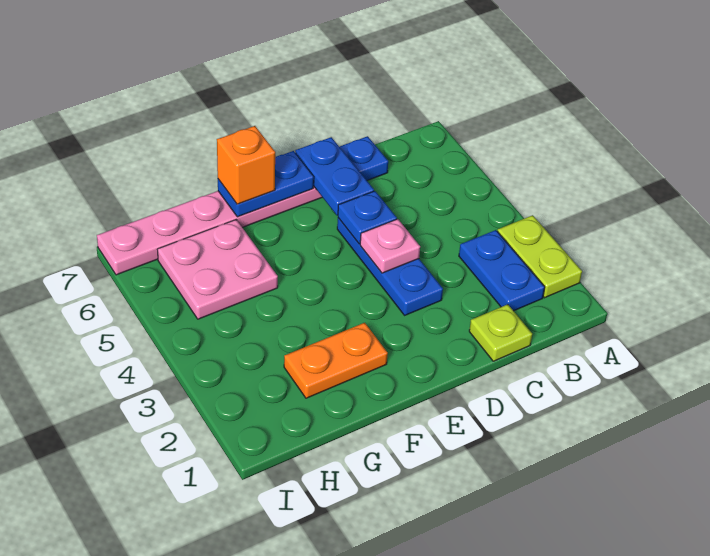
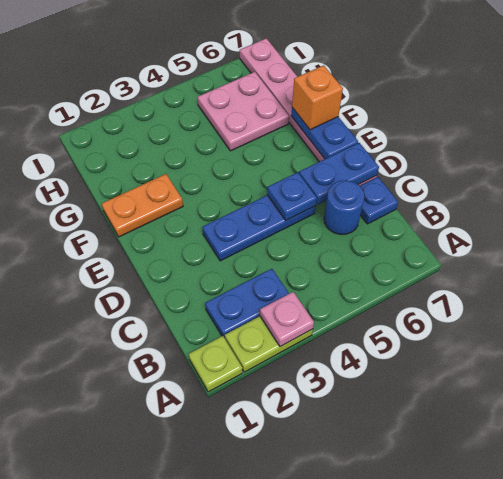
lime 1x1 plate [469,304,532,361] -> lime 1x1 plate moved to [189,336,242,392]
none -> blue 1x1 round brick [324,180,364,235]
pink 1x1 plate [360,219,420,273] -> pink 1x1 plate moved to [260,292,314,346]
orange 1x2 plate [284,323,388,398] -> orange 1x2 plate turned to [102,174,183,237]

